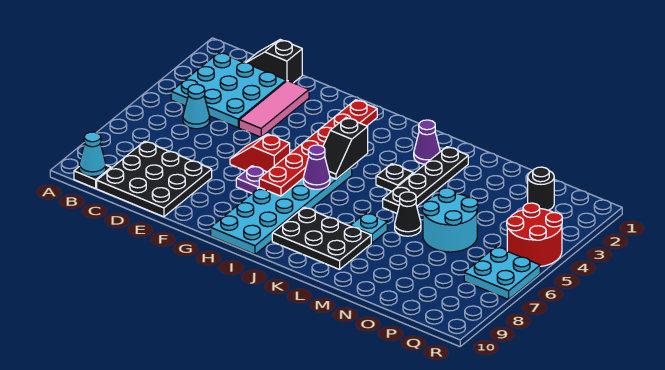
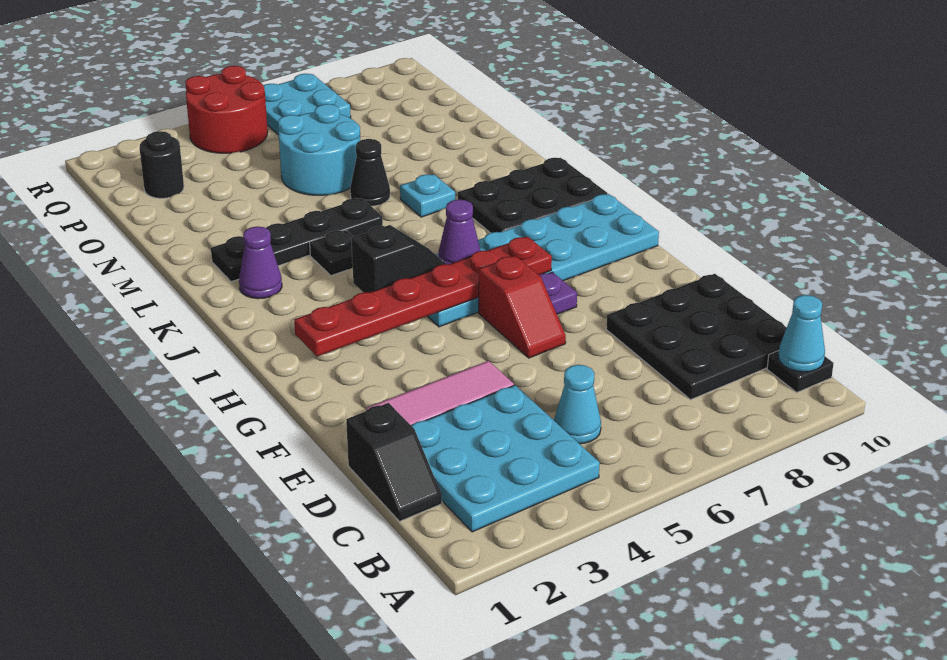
black 2x3 plate [272,207,371,269] -> black 2x3 plate turned to [458,158,608,233]

